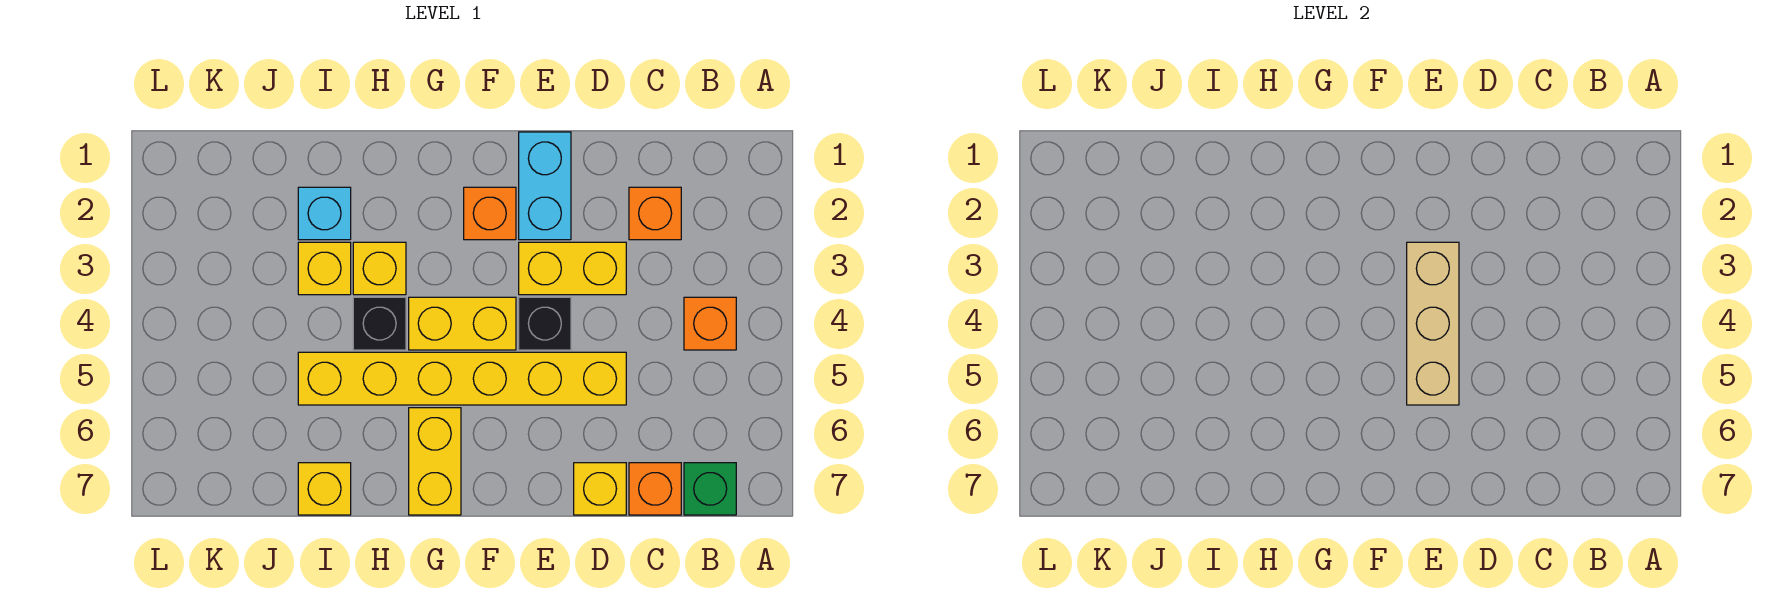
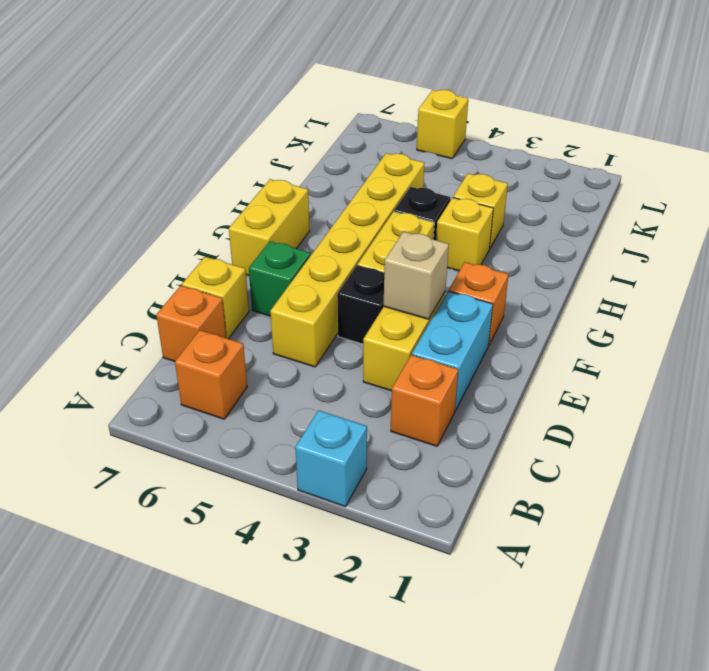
orange 1x1 brick [684,297,736,350] -> orange 1x1 brick moved to [175,330,247,419]
green 1x1 brick [684,463,736,515] -> green 1x1 brick moved to [249,241,311,316]
cyan 1x2 brick [519,132,571,240] -> cyan 1x2 brick turned to [412,291,493,411]
tan 1x3 brick [1407,242,1459,405] -> tan 1x1 brick [384,232,449,319]
yellow 1x2 brick [409,408,461,515] -> yellow 1x2 brick turned to [229,179,310,275]
cyan 1x1 brick [298,187,351,240] -> cyan 1x1 brick moved to [295,410,367,507]
yellow 1x1 brick [298,463,351,515] -> yellow 1x1 brick moved to [417,90,468,159]

